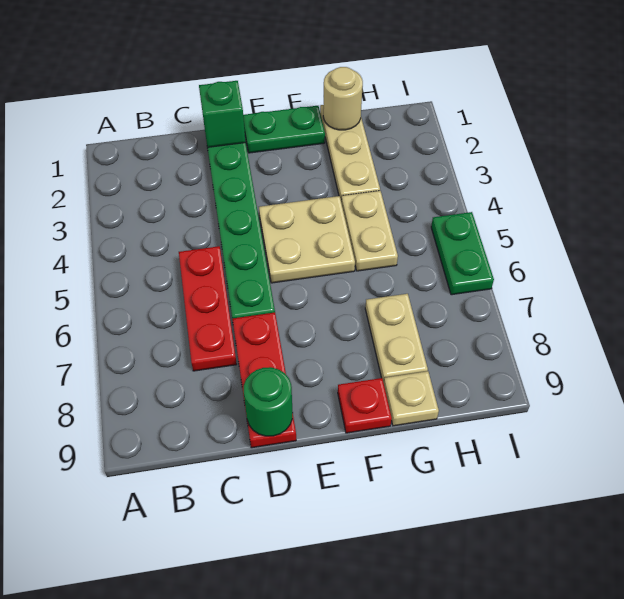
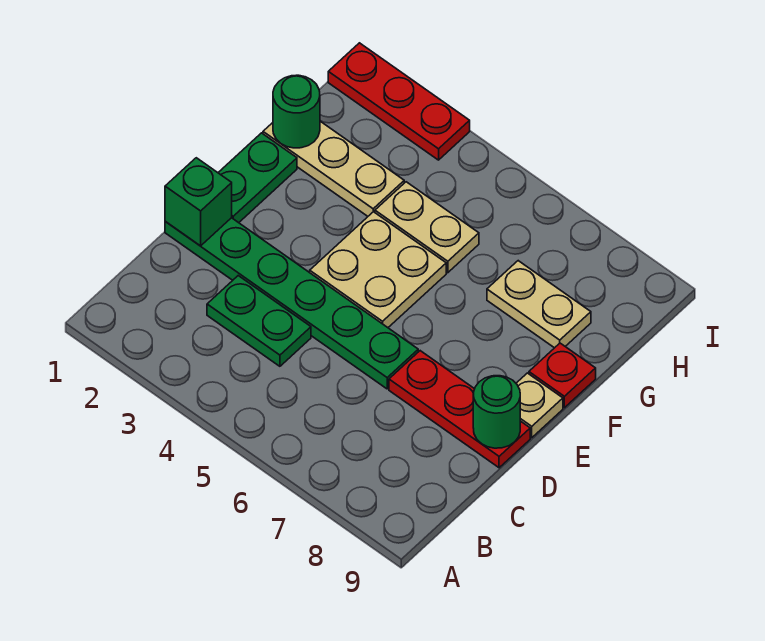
red 1x3 plate [179,246,237,371] -> red 1x3 plate moved to [328,43,470,160]
tan 1x1 round brick [323,67,363,130] -> green 1x1 round brick [273,75,320,148]
tan 1x1 plate [384,371,439,426] -> tan 1x1 plate moved to [516,373,563,438]
green 1x2 plate [431,212,494,295] -> green 1x2 plate moved to [207,276,311,366]

